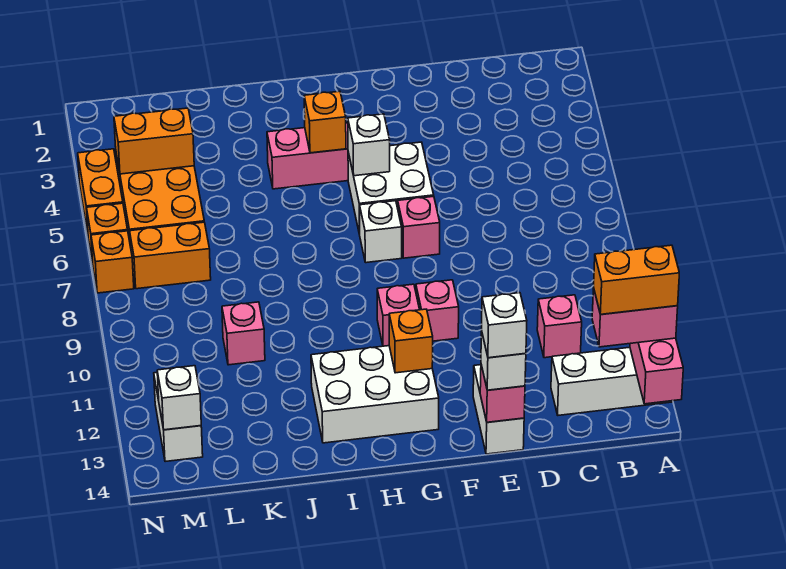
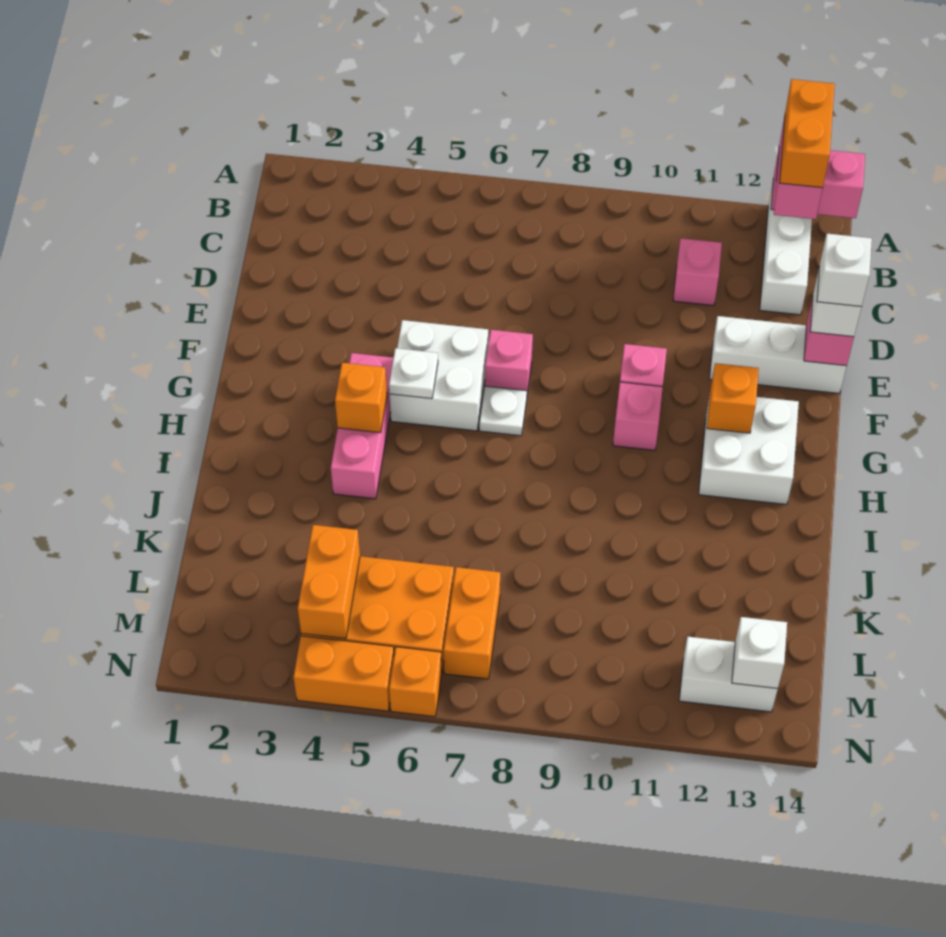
white 1x2 brick [473,365,524,454] -> white 1x3 brick [710,316,847,394]
white 1x1 brick [348,114,390,176] -> white 1x1 plate [389,348,438,399]
white 1x1 brick [360,201,402,263] -> white 1x1 plate [479,386,527,436]
white 2x3 brick [311,346,439,443] -> white 2x2 brick [699,396,799,504]
pink 1x1 brick [222,302,265,365] -> none
orange 1x1 brick [91,231,134,293] -> none

